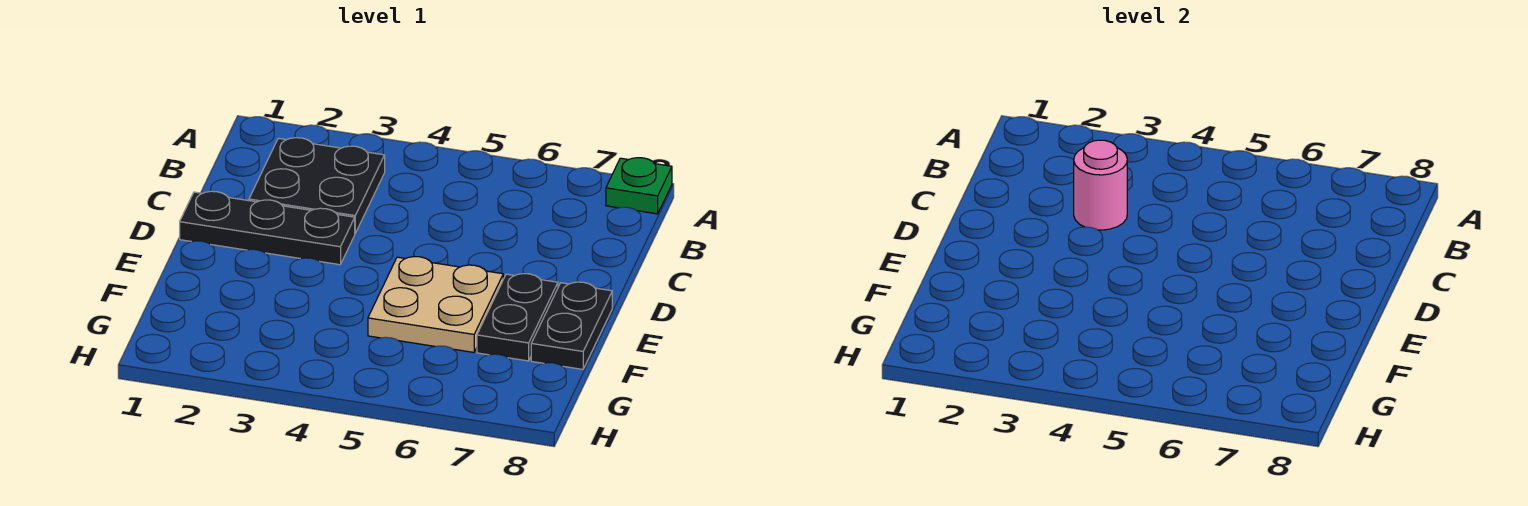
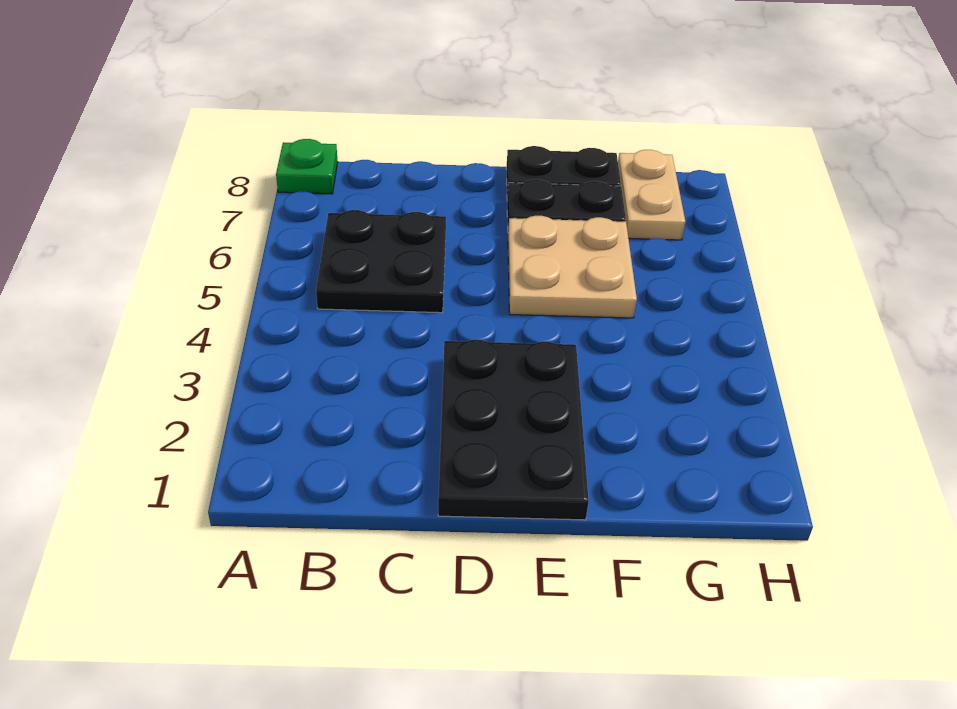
black 2x2 plate [249,138,385,233] -> black 2x2 plate moved to [316,210,446,313]
pink 1x1 round brick [1074,140,1127,230] -> none
black 1x3 plate [180,191,355,265] -> black 2x3 plate [438,340,589,520]
none -> tan 1x2 plate [618,150,685,240]

